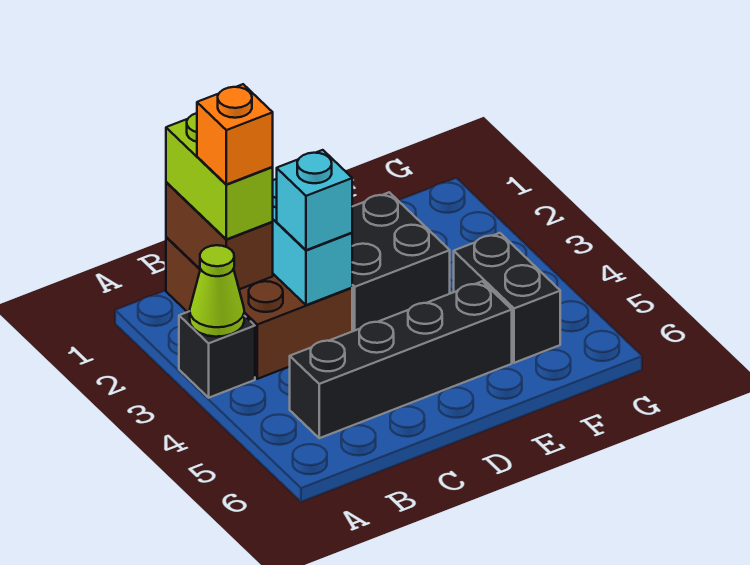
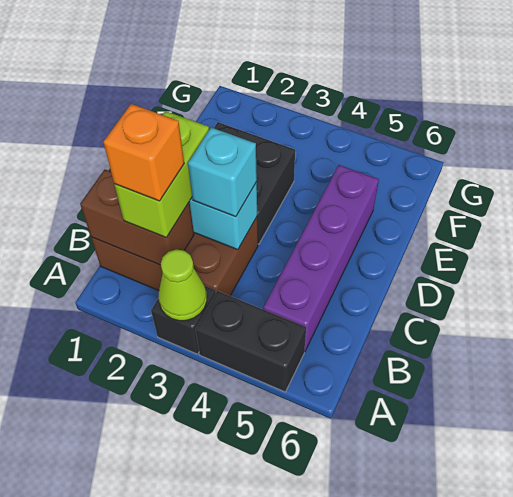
lime 1x2 brick [166,113,273,239] -> lime 1x2 brick turned to [114,111,209,238]
black 1x4 brick [290,282,512,438] -> purple 1x4 brick [263,165,379,351]
black 1x2 brick [454,233,560,363] -> black 1x2 brick moved to [196,291,306,392]

